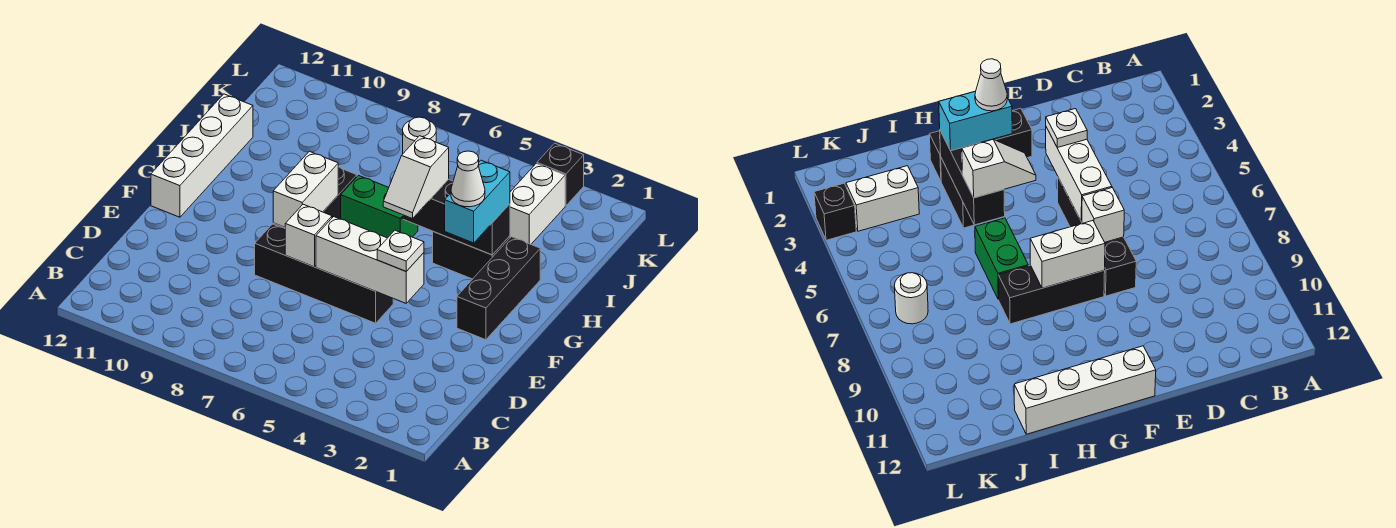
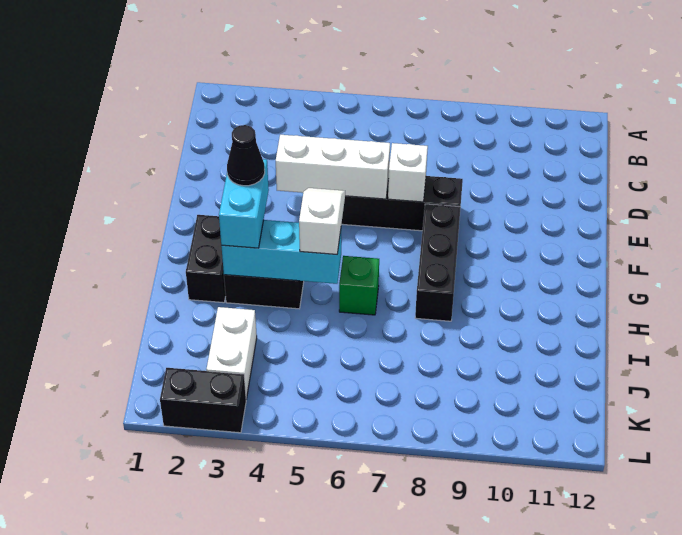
white 1x1 plate [377,230,424,271] -> none
black 1x3 brick [457,237,540,340] -> black 1x2 brick [186,215,226,303]
white 1x2 brick [273,151,338,227] -> none
white 1x4 brick [151,94,253,217] -> none
white 1x1 cone [451,151,485,207] -> black 1x1 cone [227,125,265,186]
black 1x3 brick [402,179,510,255] -> cyan 1x3 brick [221,220,341,284]
green 1x2 brick [341,176,418,238] -> green 1x1 brick [339,256,379,315]
white 1x1 round brick [403,117,436,153] -> none
black 1x1 brick [537,143,584,206] -> black 1x2 brick [160,368,246,433]

